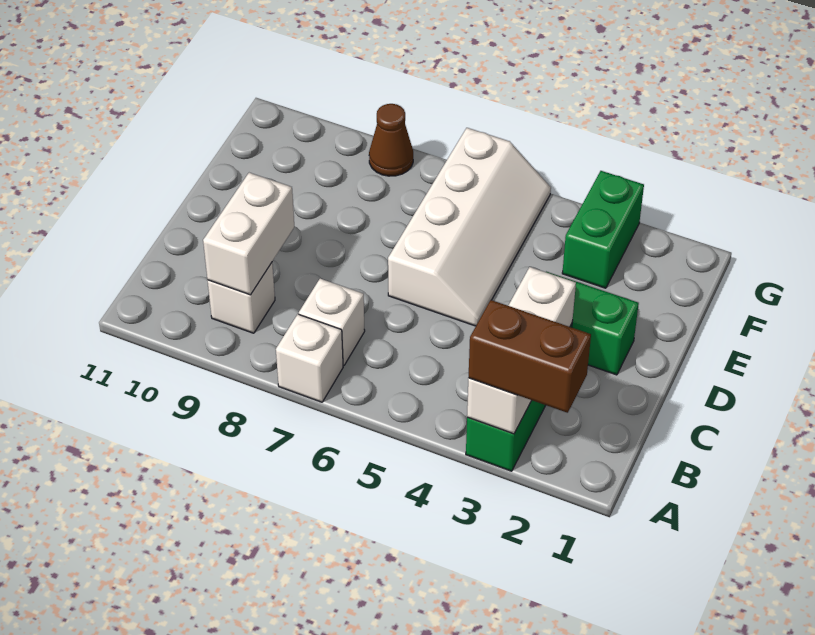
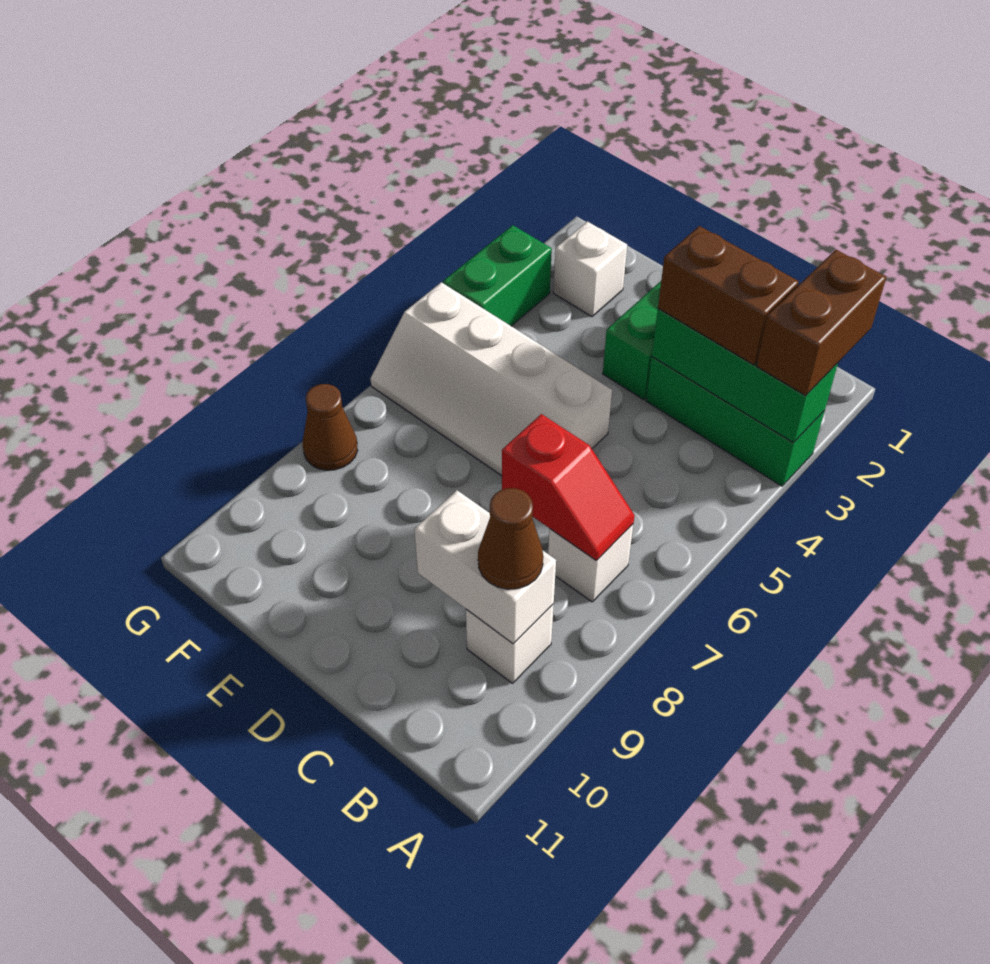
white 1x3 brick [467,267,576,434] -> green 1x3 brick [652,309,838,442]
white 1x1 brick [276,314,343,402] -> white 1x1 brick moved to [553,222,627,317]
none -> brown 1x2 brick [658,226,799,365]
none -> red 1x2 slope [502,414,635,561]
none -> brown 1x1 cone [478,488,543,589]
white 2x4 slope [388,128,551,326] -> white 2x4 slope turned to [371,282,612,476]
green 1x2 brick [562,171,644,288] -> green 1x2 brick turned to [443,225,552,326]

